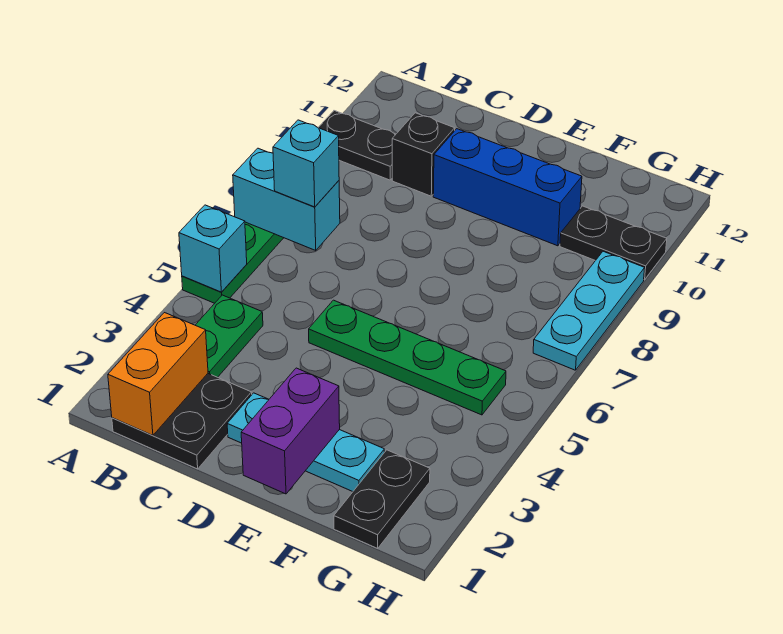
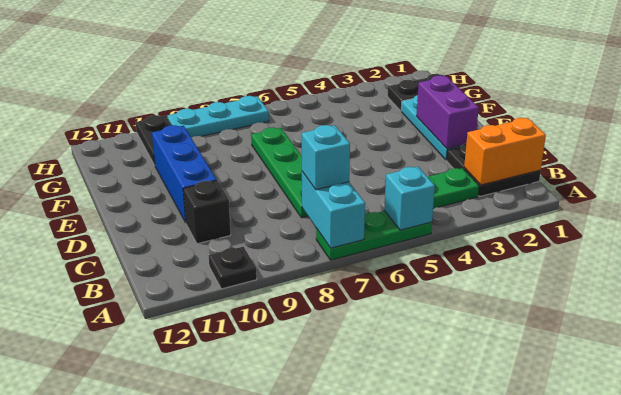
black 1x2 plate [318,111,396,180] -> black 1x1 plate [209,247,257,289]
green 1x4 plate [309,300,506,415] -> green 1x4 plate moved to [251,127,308,218]
purple 1x2 brick [241,368,340,494] -> purple 1x2 brick turned to [416,76,479,149]

